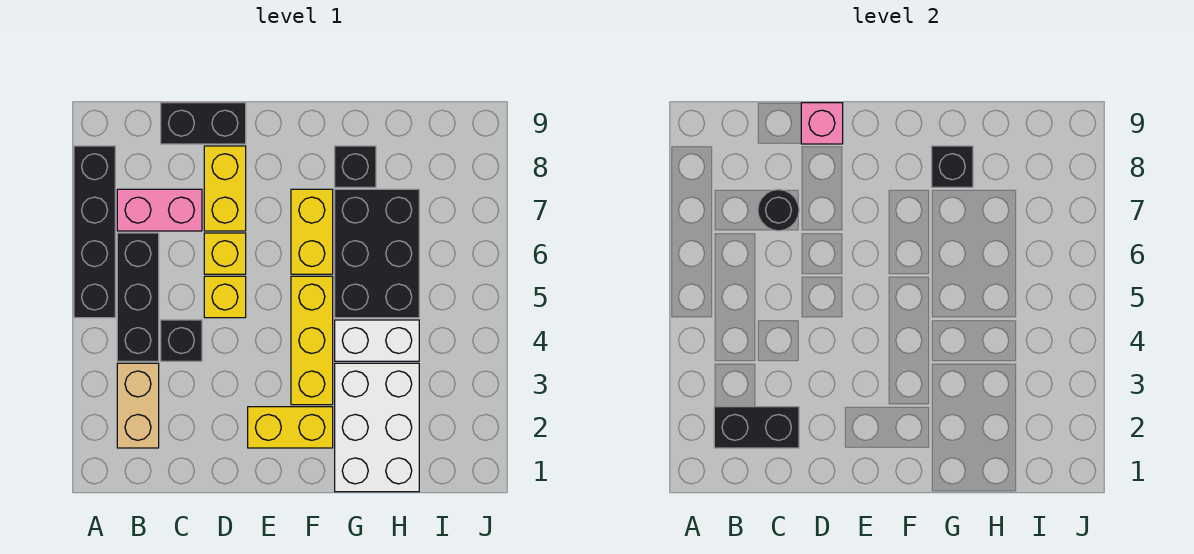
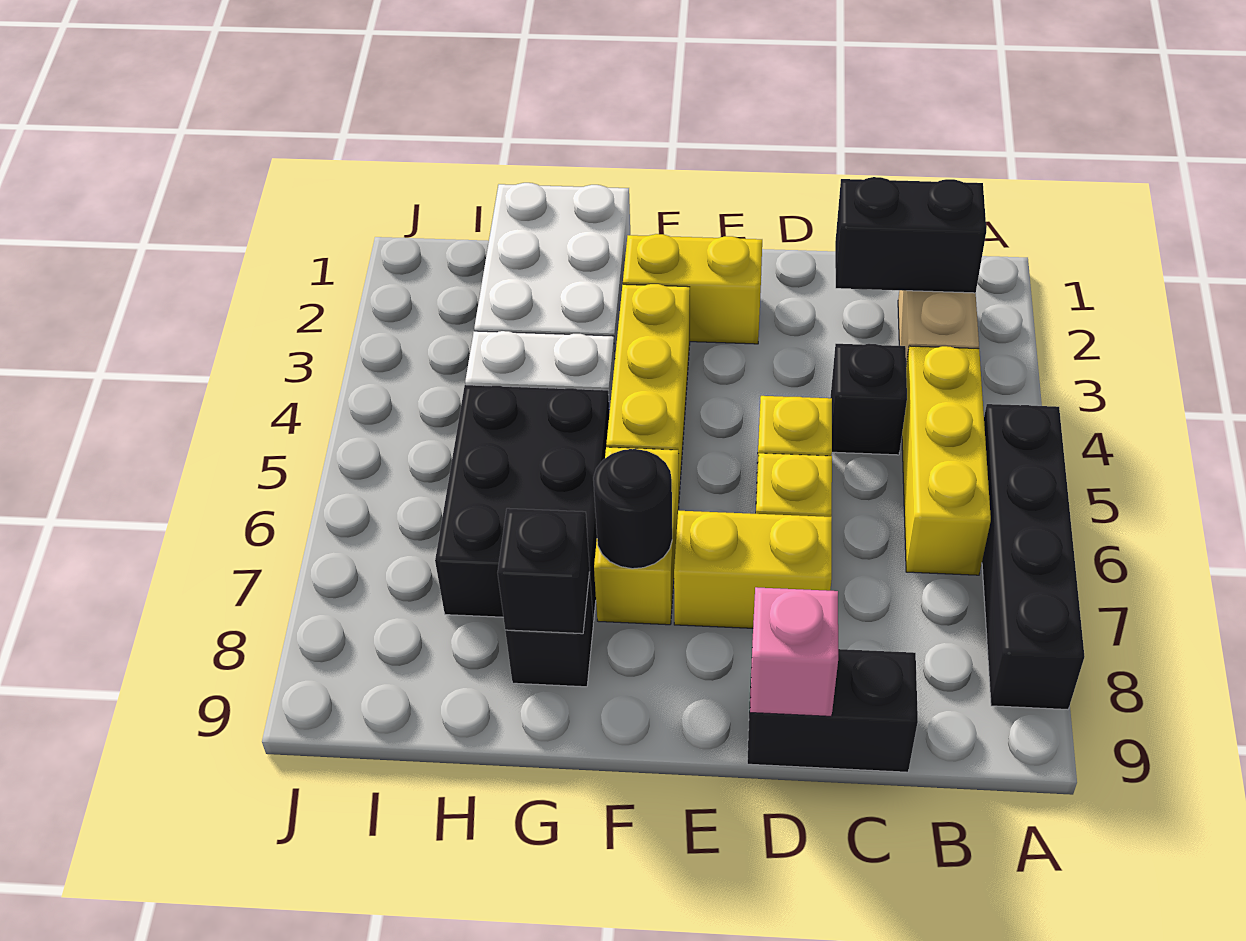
black 1x3 brick [117,233,159,361] -> yellow 1x3 brick [902,346,991,575]
pink 1x2 brick [117,189,202,231] -> none
black 1x1 round brick [758,190,799,231] -> black 1x1 round brick moved to [593,449,672,569]
yellow 1x2 brick [204,146,246,231] -> yellow 1x2 brick turned to [674,511,832,628]

